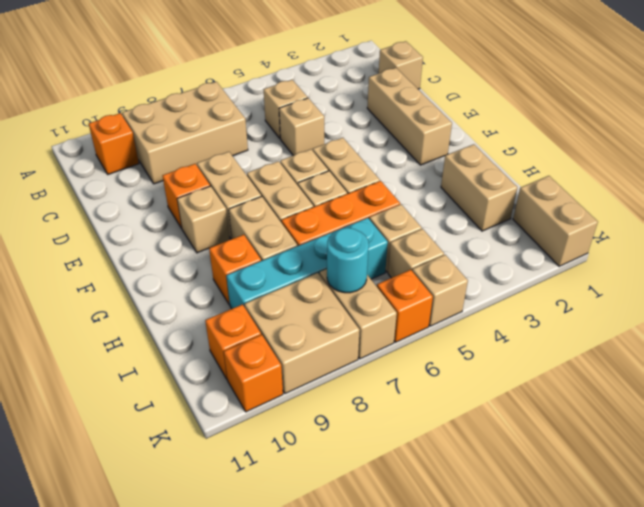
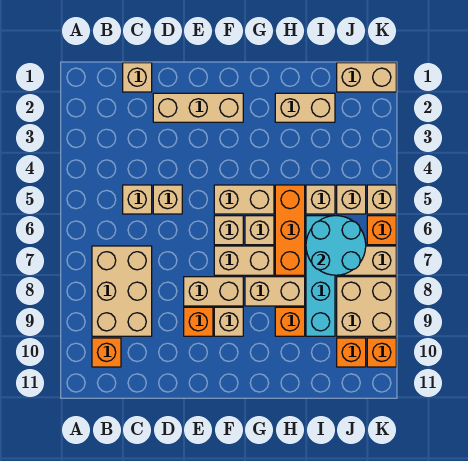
cyan 1x1 round brick [327,228,369,293] -> cyan 2x2 round brick [306,216,366,275]

